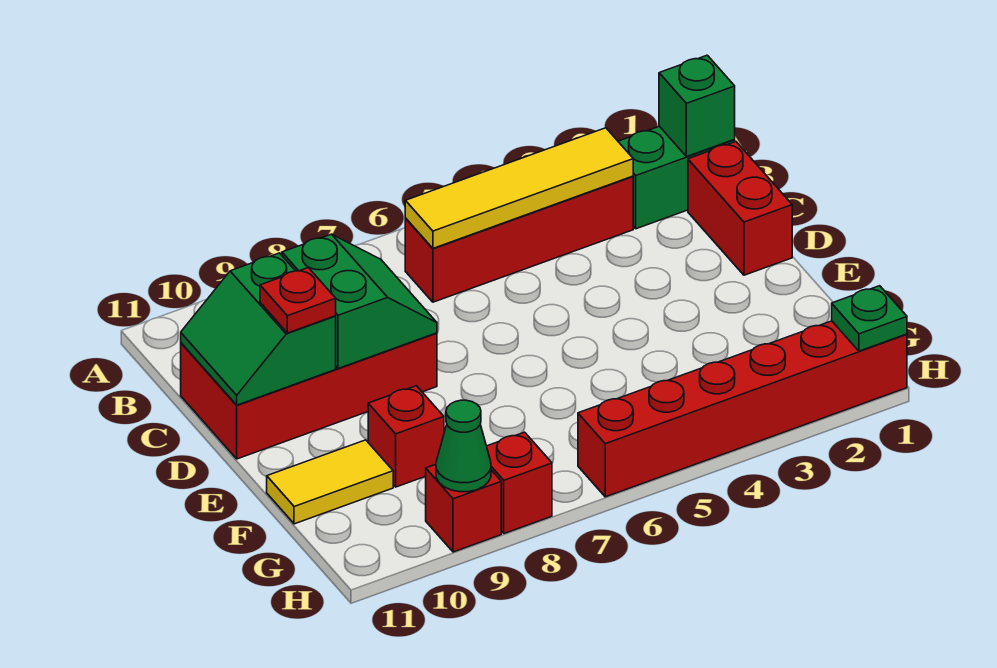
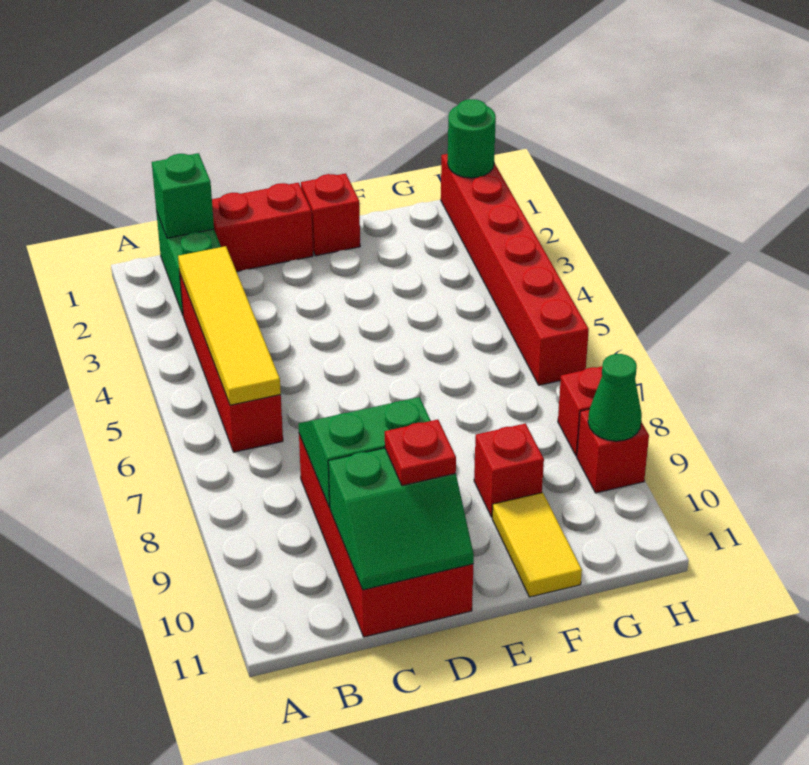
none -> red 1x1 brick [301,173,360,256]
green 1x1 plate [832,286,907,351] -> green 1x1 round brick [448,99,496,178]

